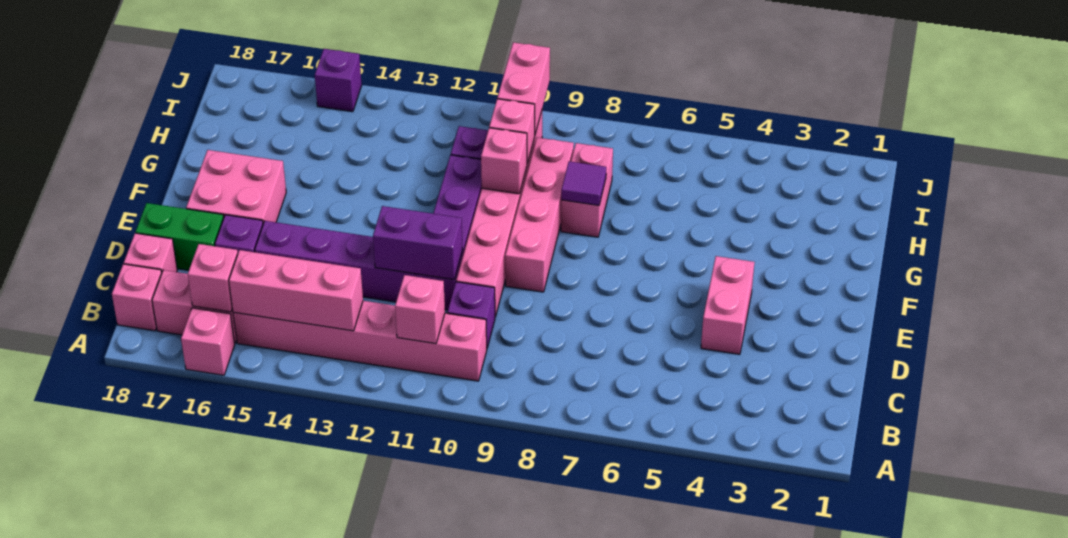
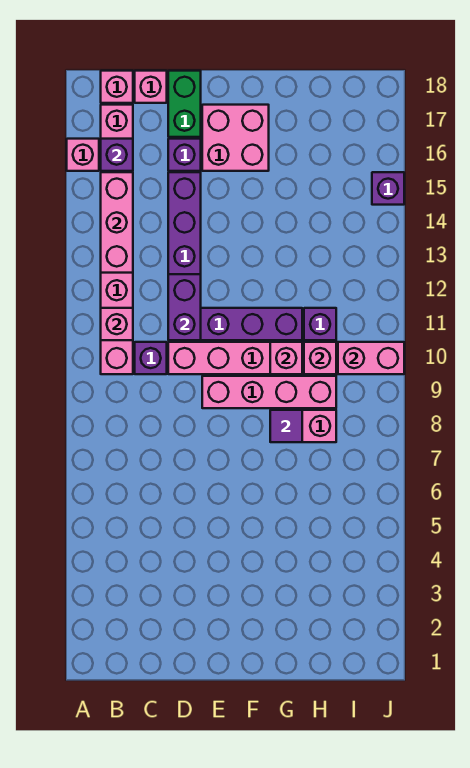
pink 1x1 brick [188,244,238,312] -> purple 1x1 brick [101,139,133,171]
pink 1x2 brick [701,256,754,354] -> none

